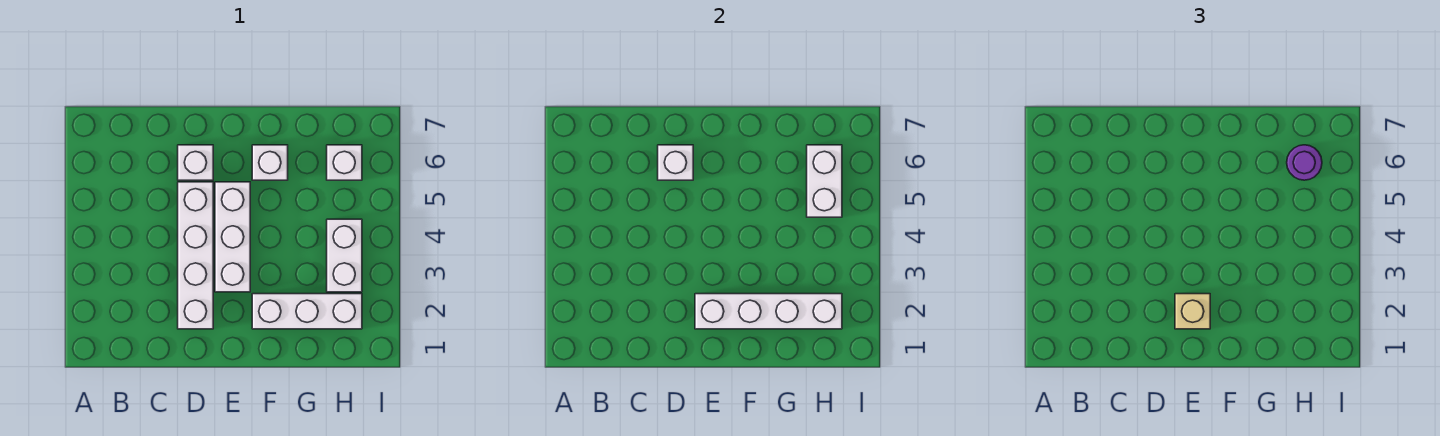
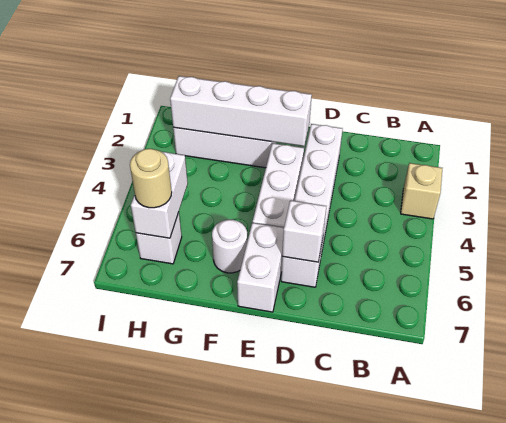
tan 1x1 brick [1175,294,1210,329] -> tan 1x1 brick moved to [401,163,442,219]
white 1x1 brick [252,145,288,180] -> white 1x1 round brick [212,220,247,273]
white 1x2 brick [327,219,362,292] -> white 1x2 brick moved to [237,223,284,312]
purple 1x1 round brick [1287,145,1322,180] -> tan 1x1 round brick [130,149,172,208]

